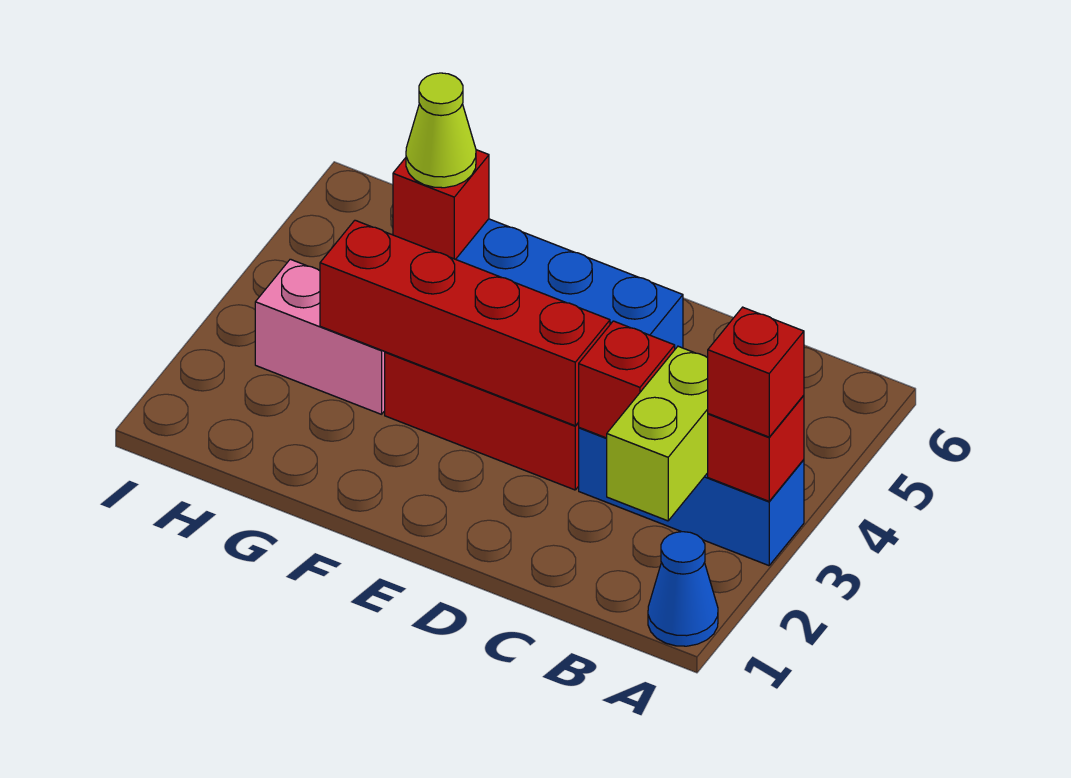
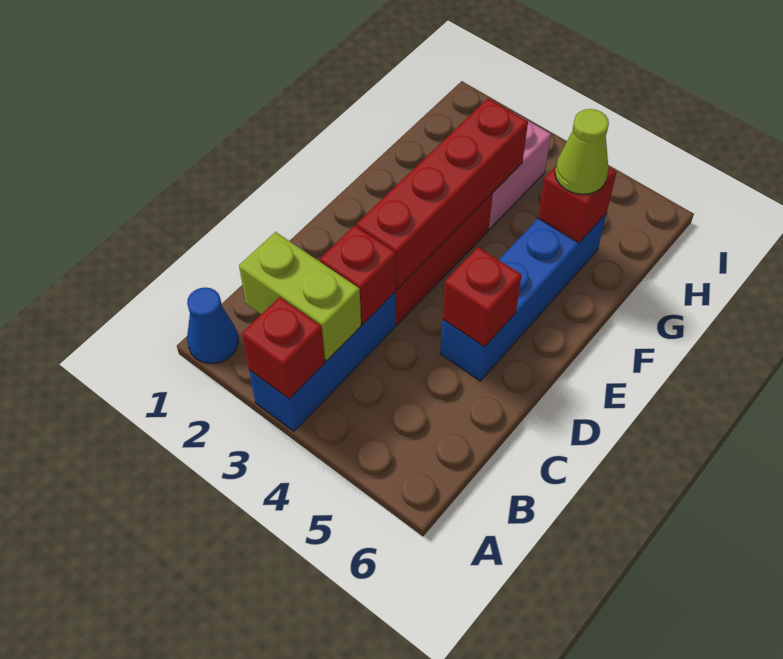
red 1x1 brick [708,307,804,437] -> red 1x1 brick moved to [442,247,522,347]

